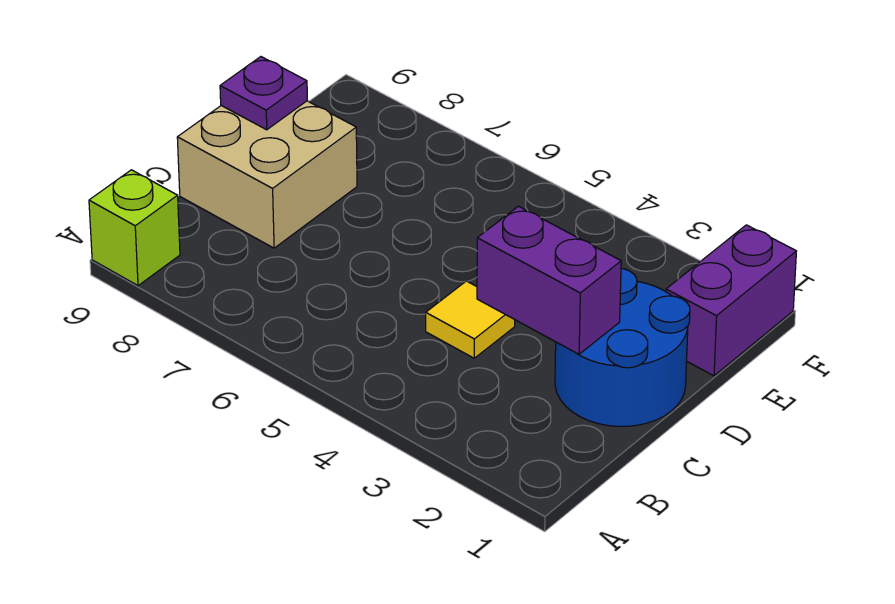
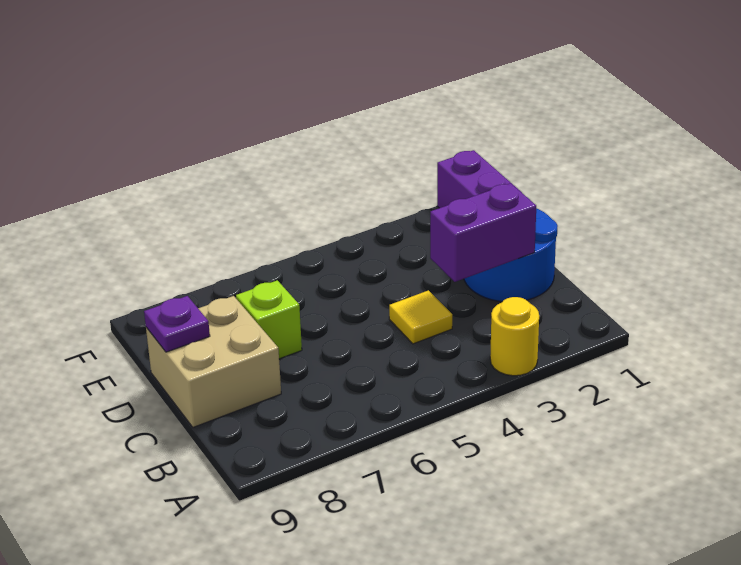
none -> yellow 1x1 round brick [490,297,539,376]
lime 1x1 brick [89,170,180,286] -> lime 1x1 brick moved to [236,280,302,359]

